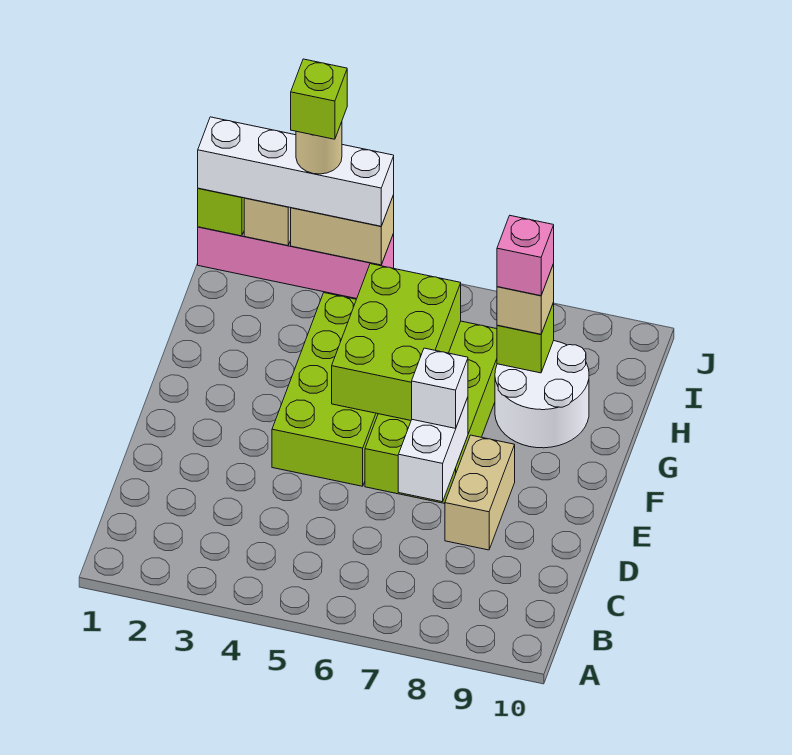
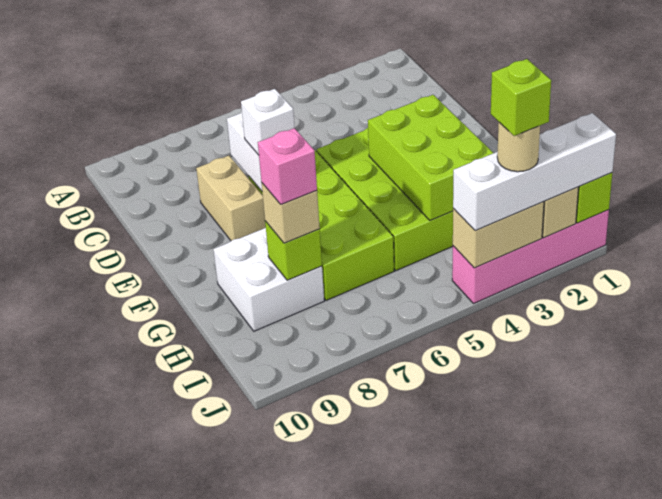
lime 2x3 brick [332,264,461,420] -> lime 2x3 brick moved to [368,95,493,221]
white 2x2 round brick [495,341,589,448] -> white 2x2 brick [213,228,324,331]

